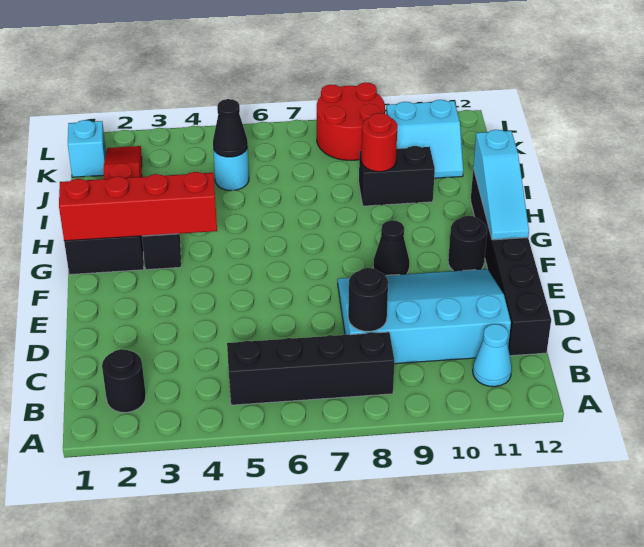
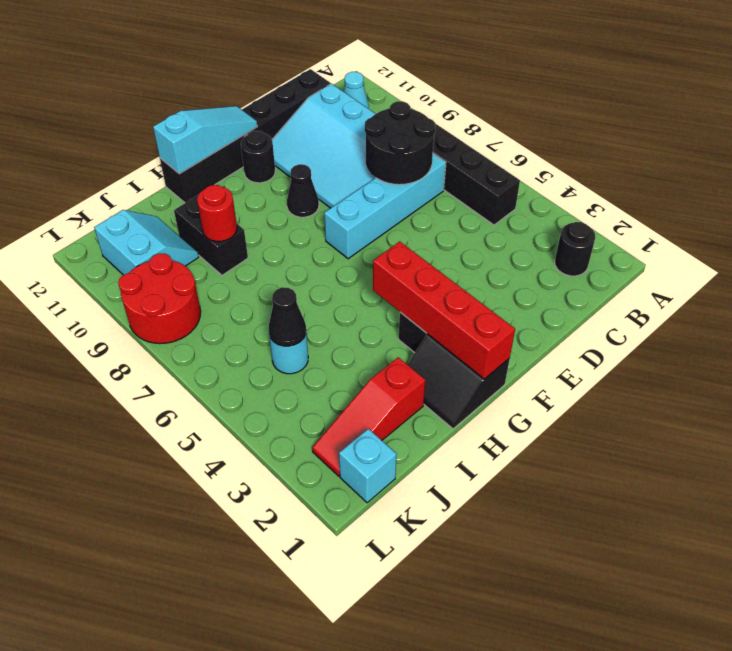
none -> cyan 1x4 brick [324,154,446,259]
black 1x1 round brick [348,268,388,331] -> black 2x2 round brick [365,101,435,185]

